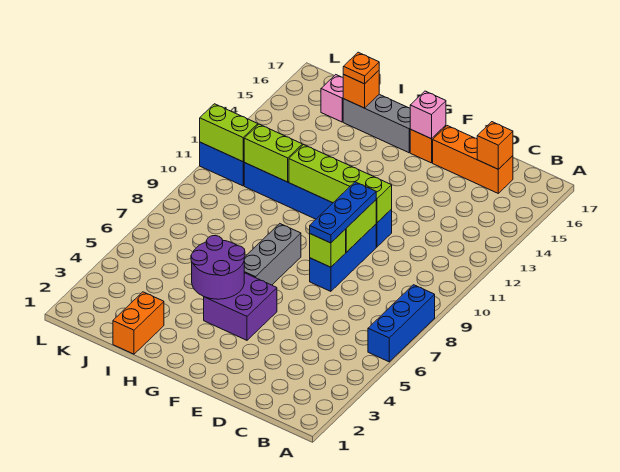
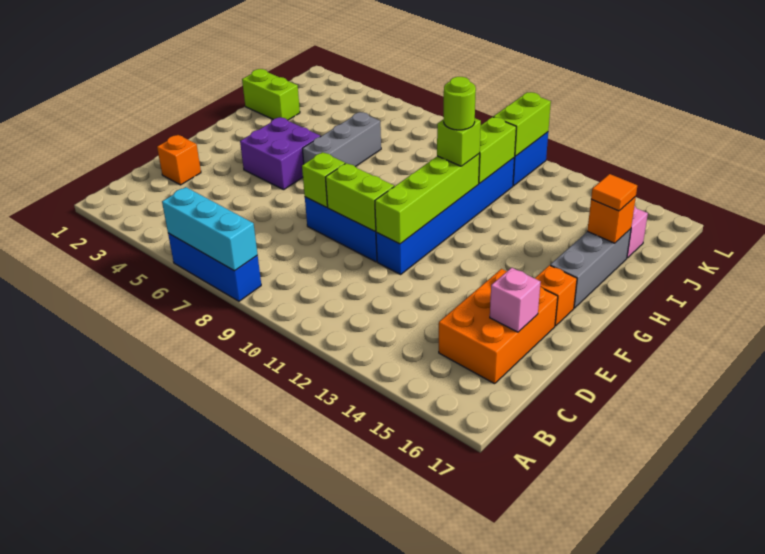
none -> cyan 1x3 brick [162,187,258,271]
orange 1x3 brick [433,126,513,193] -> orange 2x3 brick [439,269,558,384]
orange 1x1 brick [477,122,513,169] -> orange 1x1 brick moved to [157,135,201,185]
blue 1x3 plate [310,182,376,243] -> none
pink 1x1 brick [410,91,446,139] -> pink 1x1 brick moved to [490,268,540,332]
purple 2x2 round brick [191,236,245,299] -> none
grey 1x3 brick [244,224,301,285] -> grey 1x3 brick turned to [302,112,381,167]
none -> lime 1x1 brick [437,118,481,166]
none -> lime 1x1 round brick [444,77,476,130]
orange 1x2 brick [113,292,164,354] -> lime 1x2 brick [242,69,300,120]
orange 1x1 plate [343,52,379,84] -> orange 1x1 tile [591,174,637,211]

